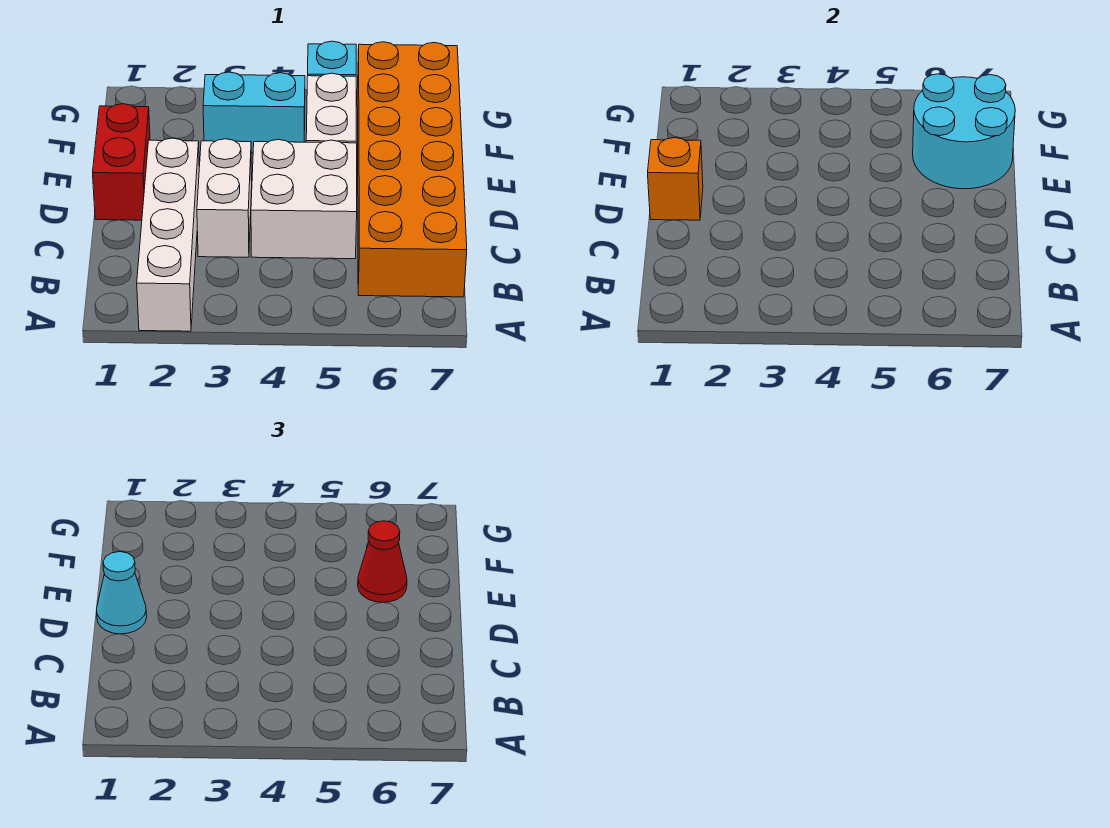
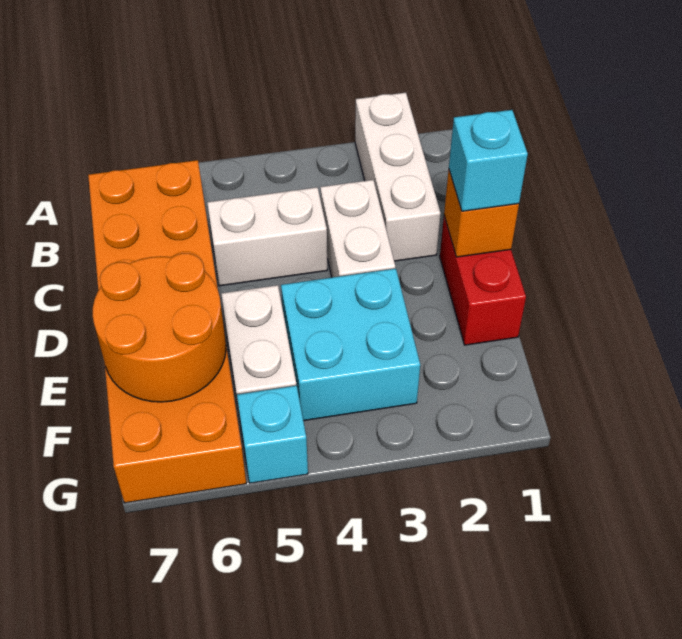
white 1x4 brick [137,138,199,331] -> white 1x3 brick [355,93,441,261]
white 2x2 brick [251,140,357,259] -> white 1x2 brick [207,187,327,286]
cyan 1x1 cone [97,552,147,634] -> cyan 1x1 brick [449,110,528,211]
cyan 2x2 round brick [913,74,1015,189] -> orange 2x2 round brick [93,253,226,402]
red 1x1 cone [358,521,407,603] -> none
cyan 1x2 brick [203,72,305,153] -> cyan 2x2 brick [281,268,420,421]

